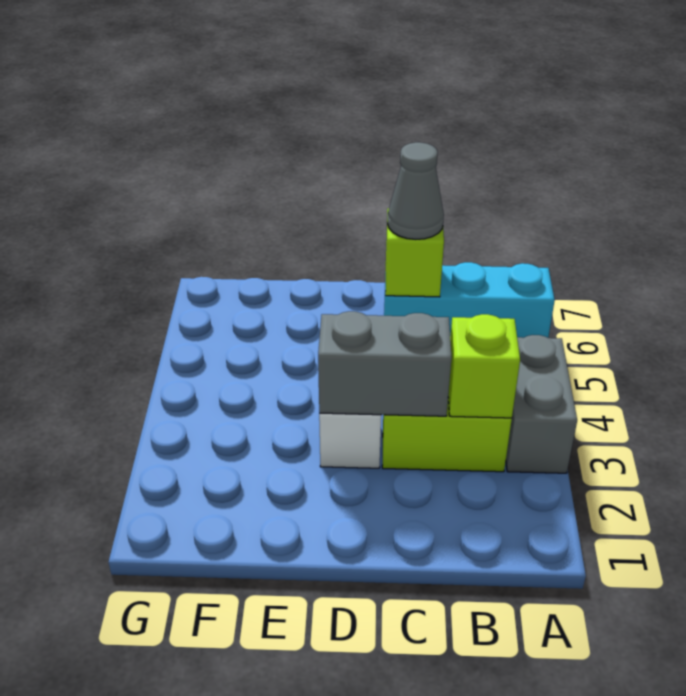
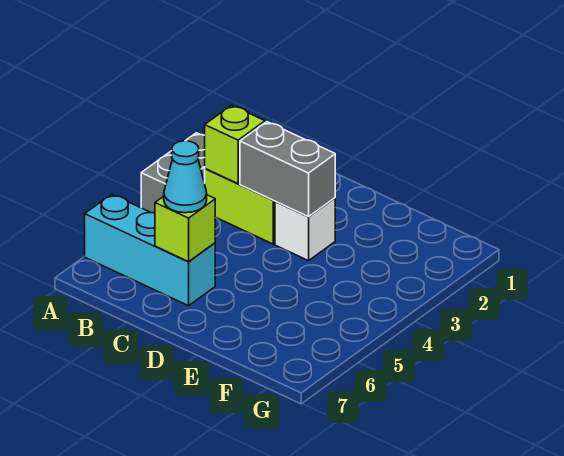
grey 1x1 cone [387,142,444,239] -> cyan 1x1 cone [164,141,207,213]

